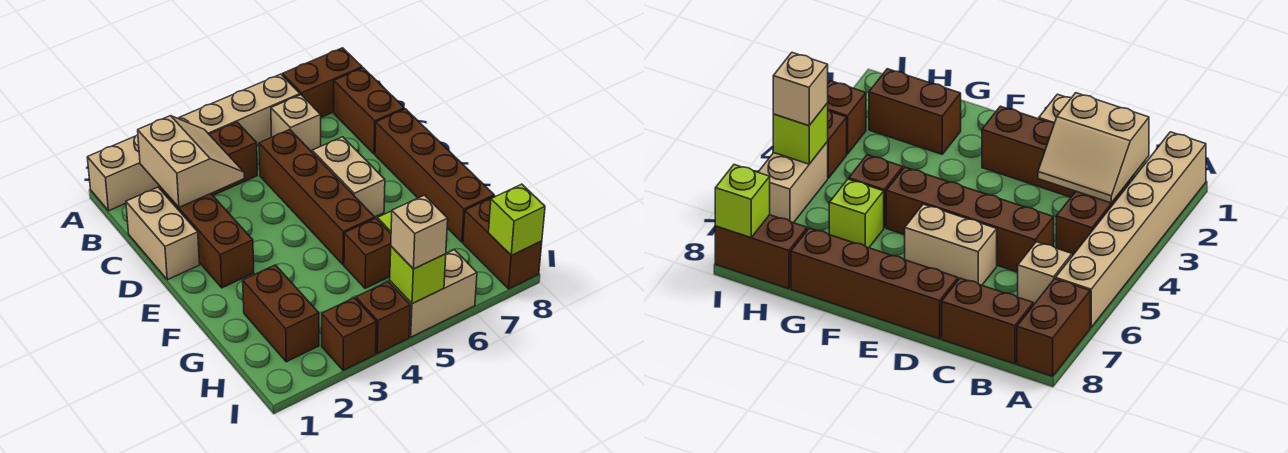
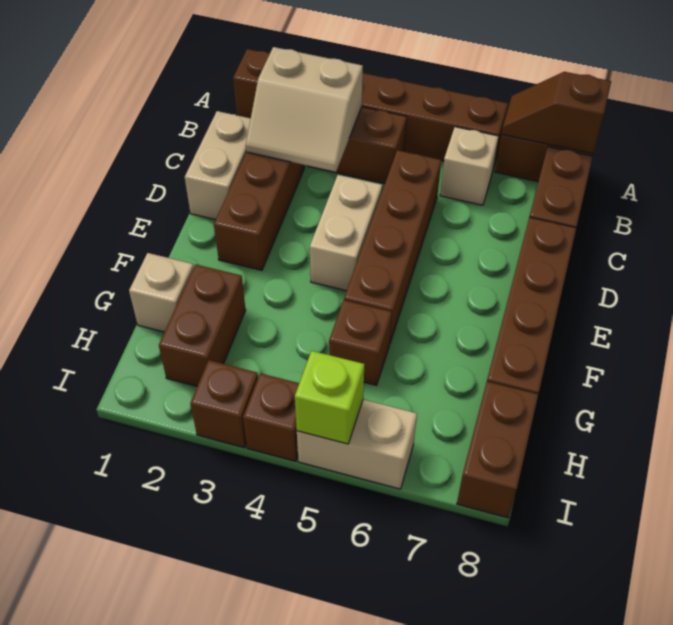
tan 1x6 brick [87,74,300,211] -> brown 1x6 brick [233,49,508,169]
none -> brown 1x2 slope [502,72,611,154]
tan 2x2 slope [138,116,244,207] -> tan 2x2 slope turned to [246,47,363,172]
tan 1x2 brick [312,137,385,217] -> tan 1x2 brick moved to [310,175,382,291]
lime 1x1 brick [829,179,884,248] -> none
tan 1x1 brick [391,195,448,269] -> tan 1x1 brick moved to [129,253,194,332]
lime 1x1 brick [489,184,545,255] -> none

